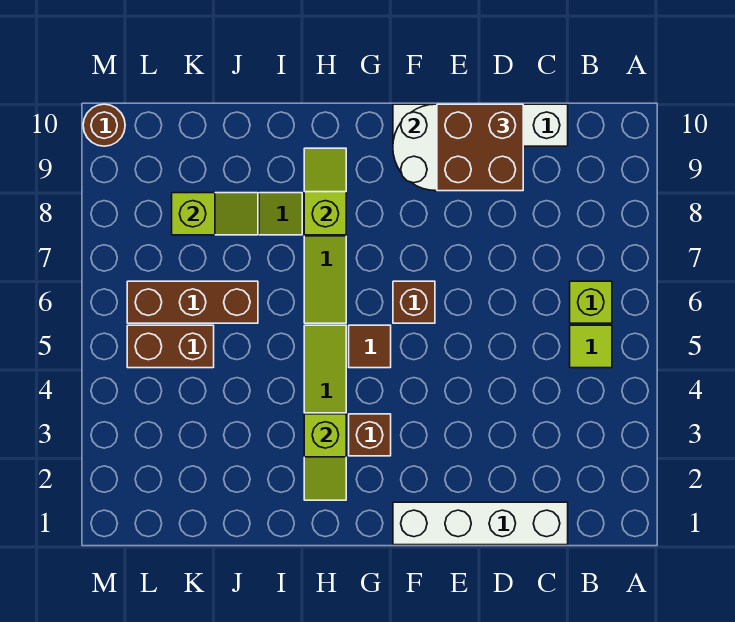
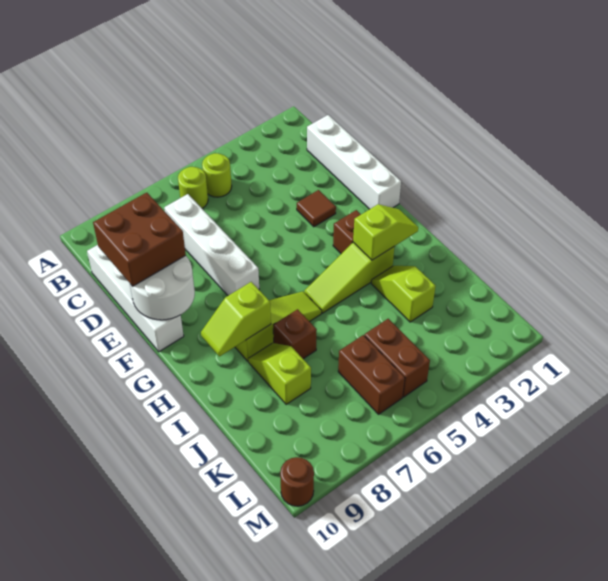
lime 1x1 tile [570,325,612,368] -> lime 1x1 round brick [202,153,232,197]
lime 1x1 brick [570,281,612,323] -> lime 1x1 round brick [178,167,208,208]
none -> white 1x4 brick [164,194,259,296]
brown 1x1 brick [393,281,435,323] -> brown 1x1 brick moved to [273,309,317,359]
brown 1x1 tile [349,325,391,368] -> brown 1x1 tile moved to [297,190,336,227]
brown 1x3 brick [127,281,258,323] -> brown 1x2 brick [338,335,405,414]
lime 1x2 slope [172,193,258,235] -> lime 1x2 slope moved to [371,266,436,322]

